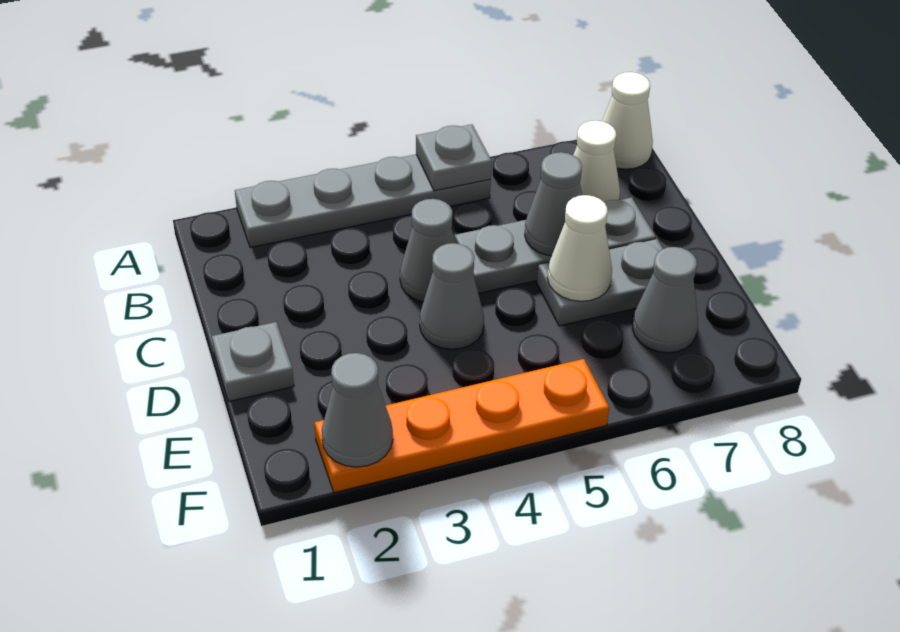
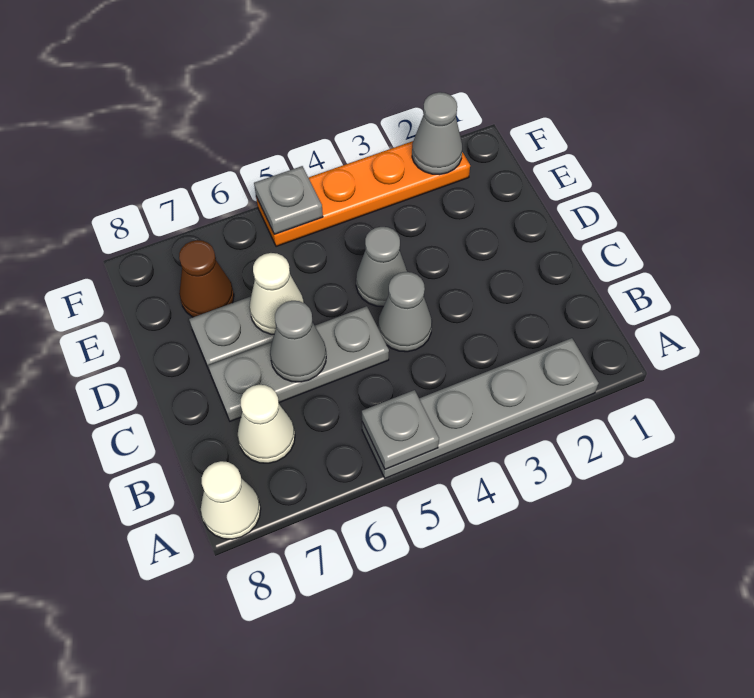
grey 1x1 plate [212,322,294,401] -> grey 1x1 plate moved to [254,166,323,234]
grey 1x1 cone [632,247,698,353] -> brown 1x1 cone [179,240,234,317]

